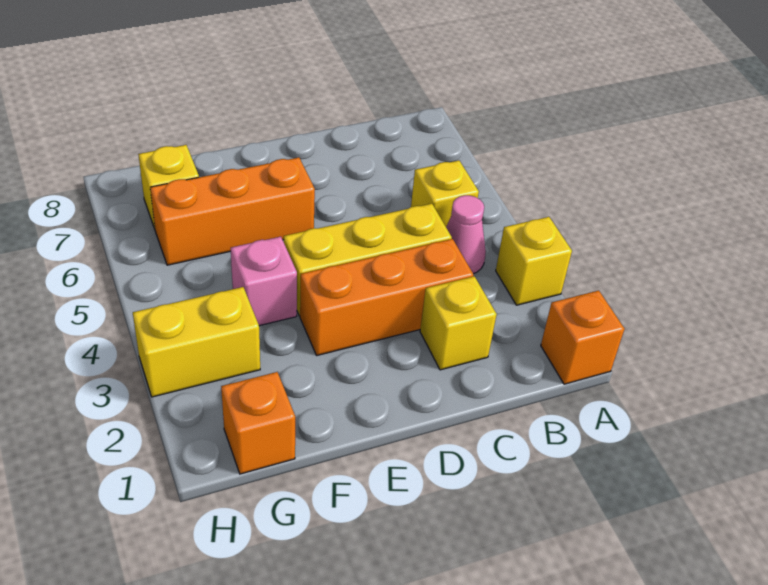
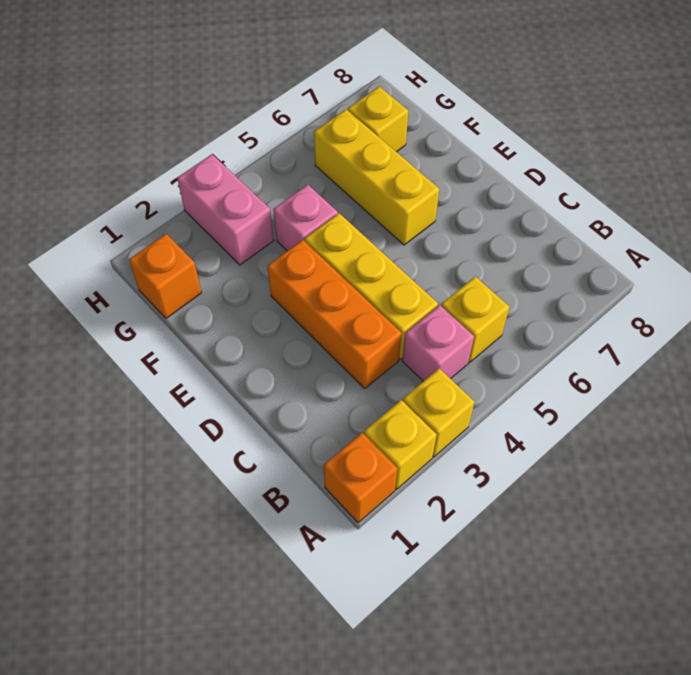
pink 1x1 cone [446,195,486,274] -> pink 1x1 brick [402,305,474,381]
yellow 1x1 brick [420,276,497,370] -> yellow 1x1 brick moved to [364,400,437,489]
orange 1x3 brick [150,158,315,265] -> yellow 1x3 brick [314,109,439,245]
yellow 1x2 brick [133,287,260,397] -> pink 1x2 brick [177,154,274,265]

